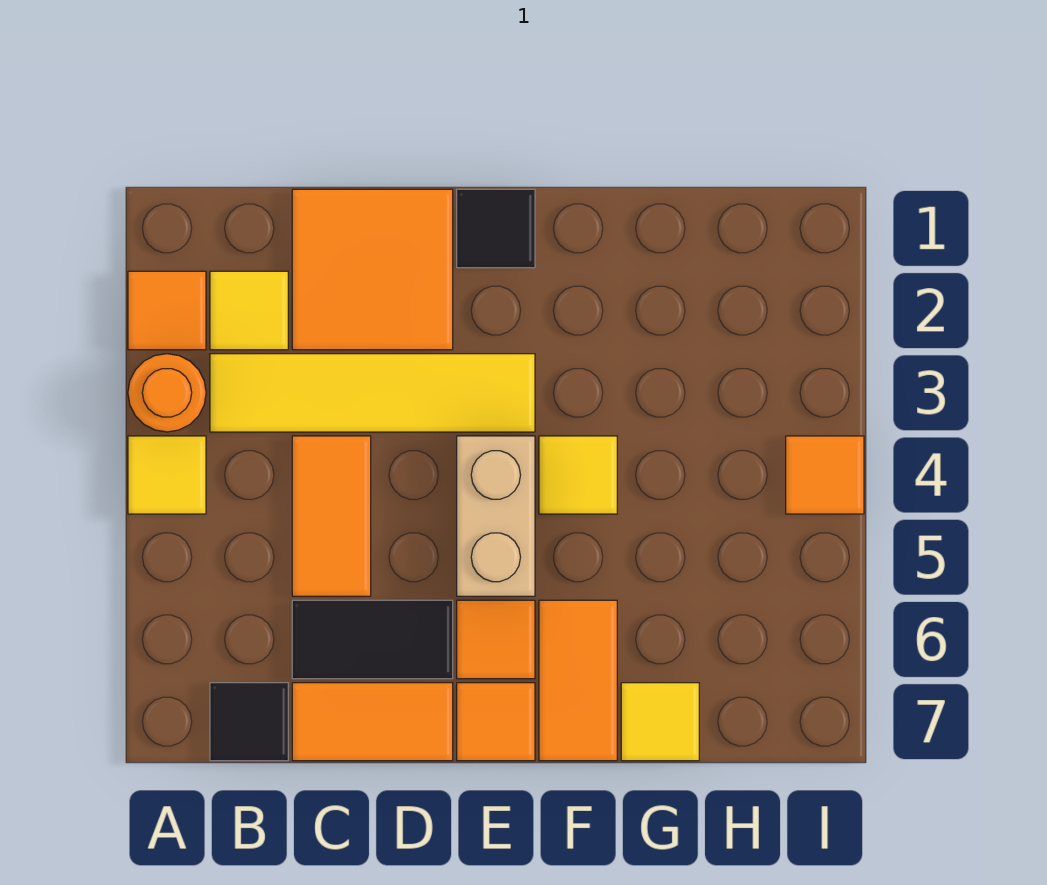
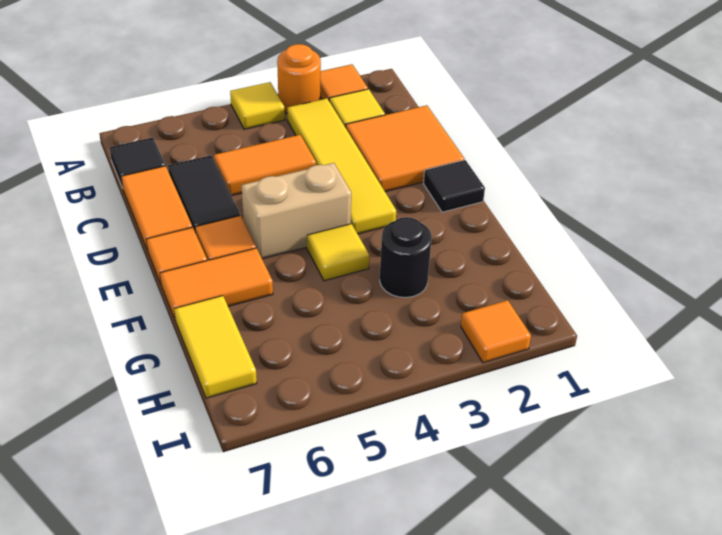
none -> black 1x1 round brick [380,217,432,298]
yellow 1x1 tile [621,683,699,761] -> yellow 1x2 tile [174,296,257,398]
orange 1x1 tile [786,436,864,514] -> orange 1x1 tile moved to [461,300,531,363]

